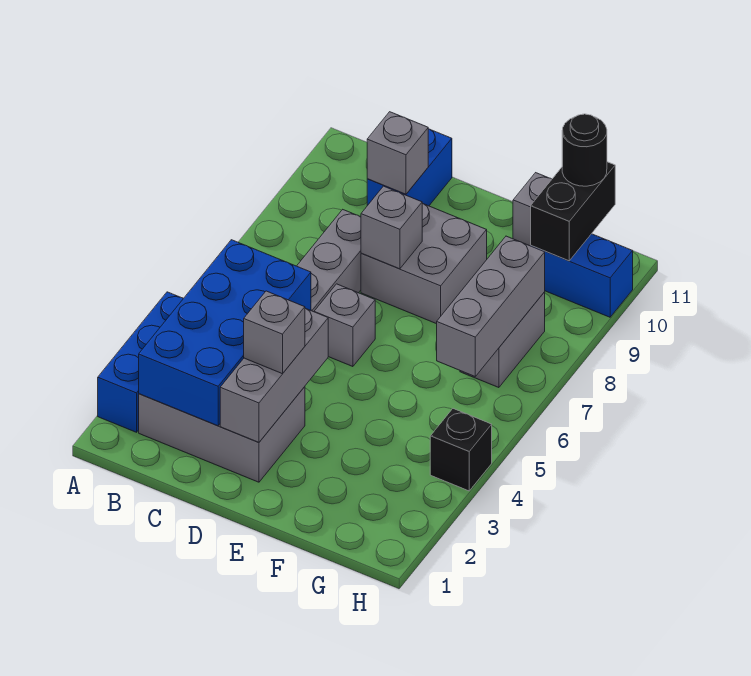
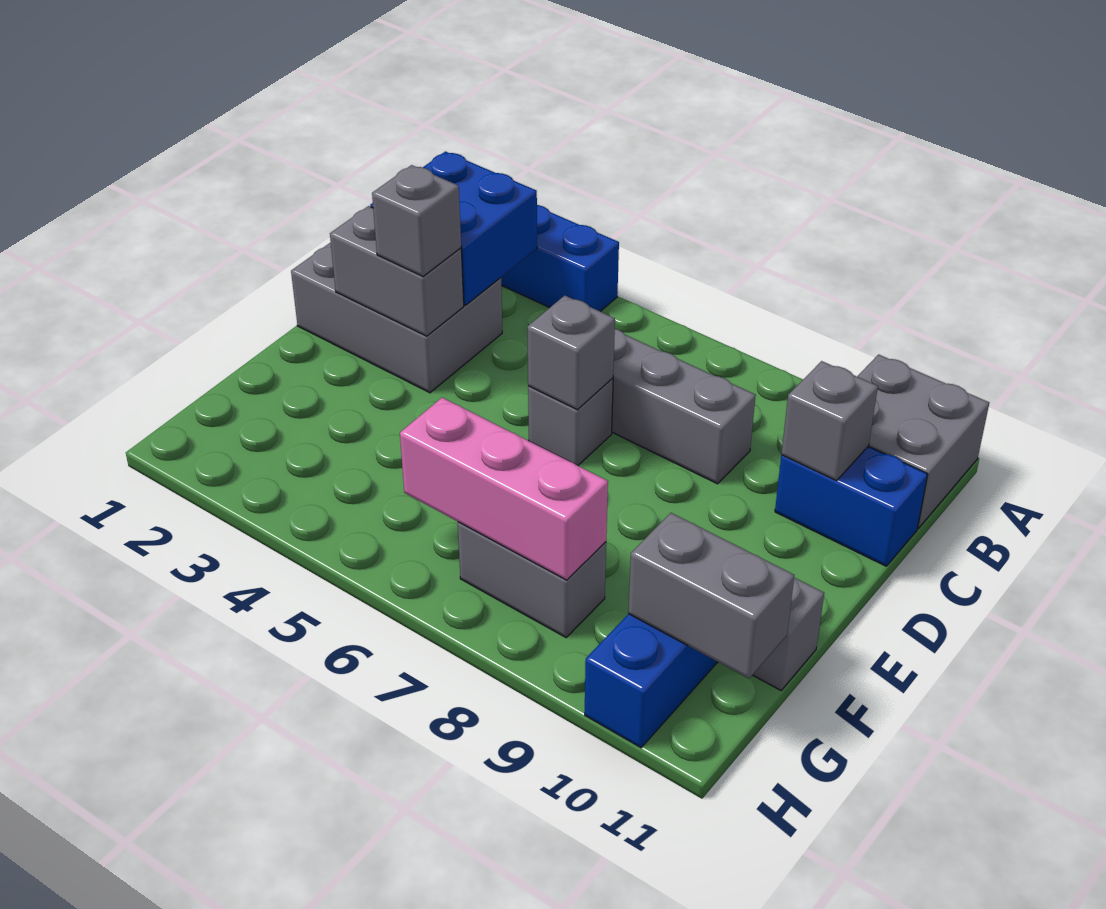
grey 2x3 brick [139,387,305,482] -> grey 2x3 brick turned to [291,242,502,393]
blue 2x4 brick [139,240,311,426] -> blue 2x2 brick [370,151,537,305]
grey 1x3 brick [220,308,328,443] -> grey 1x2 brick [330,206,464,336]
grey 2x2 brick [361,203,487,324] -> grey 2x2 brick moved to [857,354,989,528]
grey 1x1 brick [361,186,422,269] -> grey 1x1 brick moved to [527,295,615,410]
grey 1x3 brick [437,236,545,376] -> pink 1x3 brick [400,398,608,580]
black 1x2 brick [531,162,615,261] -> grey 1x2 brick [628,513,794,678]
black 1x1 round brick [562,114,607,186] -> none
black 1x1 brick [430,409,492,491] -> none

